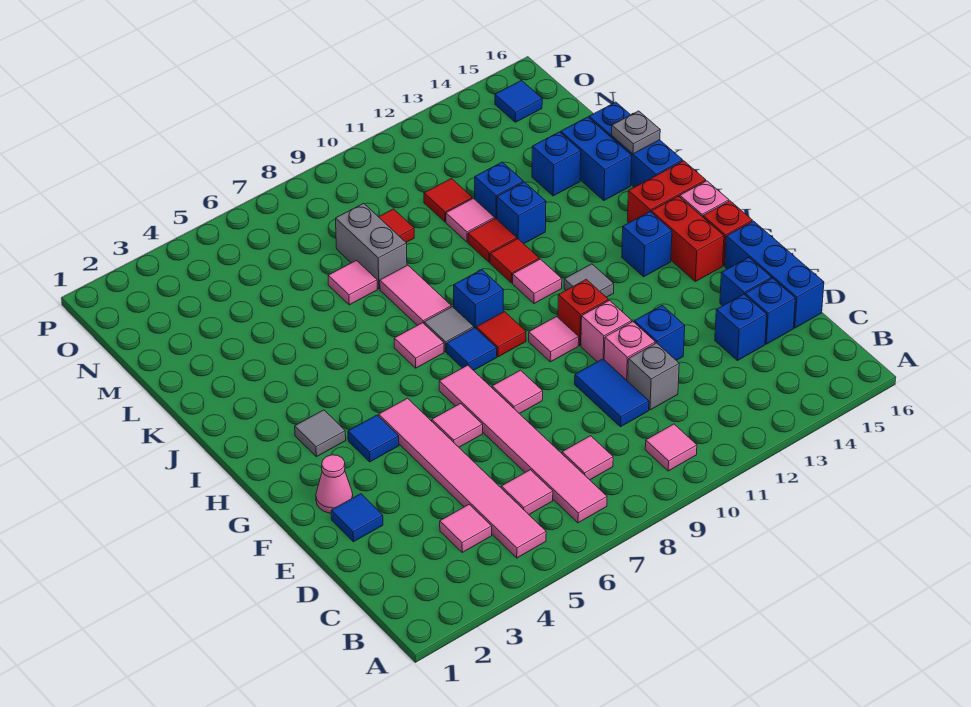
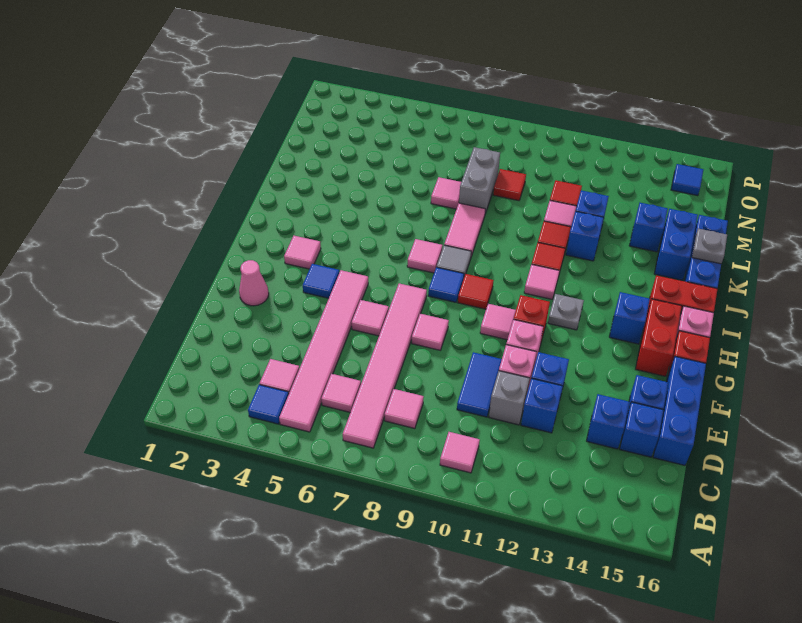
blue 1x1 tile [331,494,383,542] -> blue 1x1 tile moved to [248,385,289,424]
grey 1x1 tile [295,410,346,457] -> pink 1x1 tile [284,236,321,269]
grey 1x1 tile [564,264,614,297] -> grey 1x1 plate [548,294,584,330]
blue 1x1 brick [454,270,503,328] -> blue 1x1 brick moved to [521,378,562,433]

